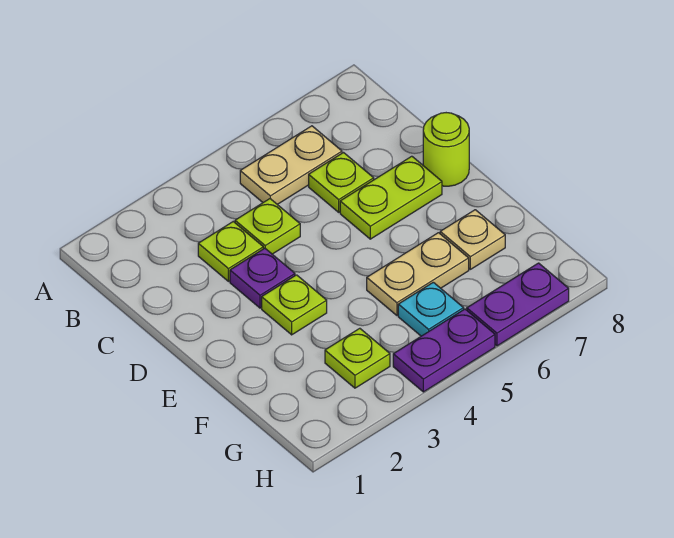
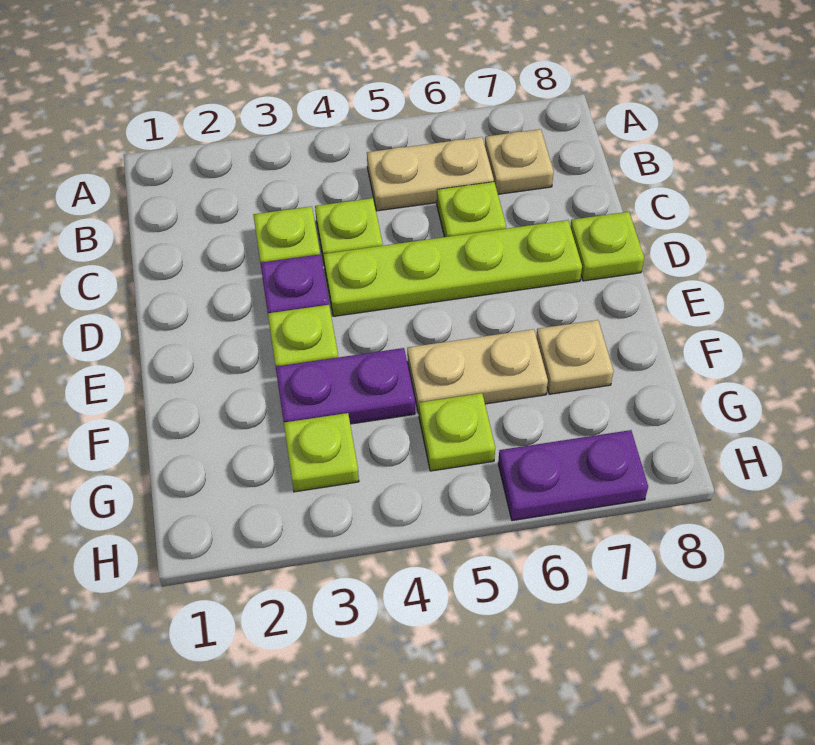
none -> tan 1x1 plate [485,129,554,194]
lime 1x2 plate [340,156,442,239] -> lime 1x4 plate [323,220,582,316]
lime 1x1 round brick [423,113,469,186] -> lime 1x1 plate [570,212,644,281]
cyan 1x1 plate [398,282,464,336] -> lime 1x1 plate [419,393,495,471]
purple 1x2 plate [393,309,495,392] -> purple 1x2 plate moved to [276,348,415,424]

